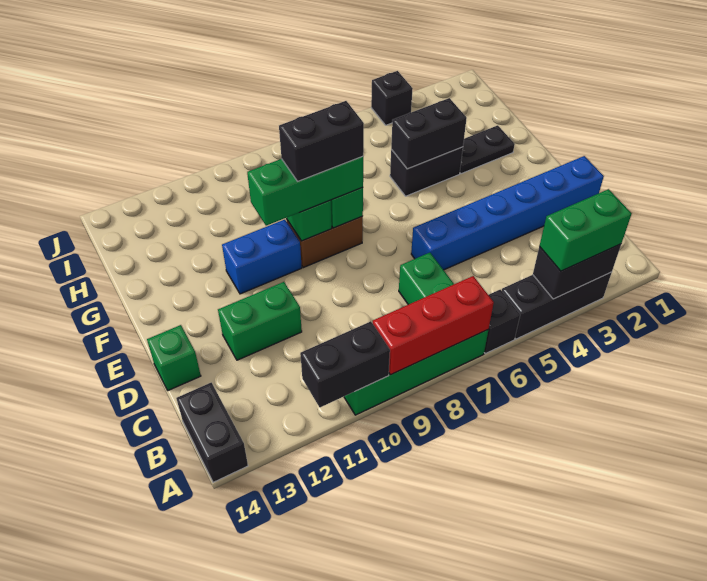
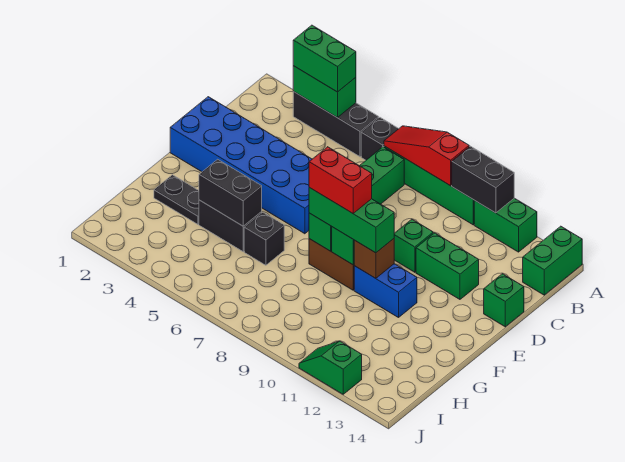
black 1x2 brick [533,244,621,299] -> green 1x2 brick [293,66,356,117]
red 1x3 brick [373,276,494,375] -> red 1x3 slope [384,126,469,186]
none -> green 1x2 brick [474,198,537,252]
black 1x2 brick [176,383,248,482] -> green 1x2 brick [523,226,582,295]
blue 1x6 brick [411,156,604,270] -> blue 2x6 brick [170,97,312,234]
none -> green 1x1 brick [394,219,433,272]
black 1x2 brick [279,101,364,181] -> red 1x2 brick [309,147,372,213]
none -> brown 1x1 brick [354,239,394,278]
black 1x1 brick [371,71,413,125] -> black 1x1 brick moved to [244,212,284,265]
none -> green 1x2 slope [299,341,362,394]

